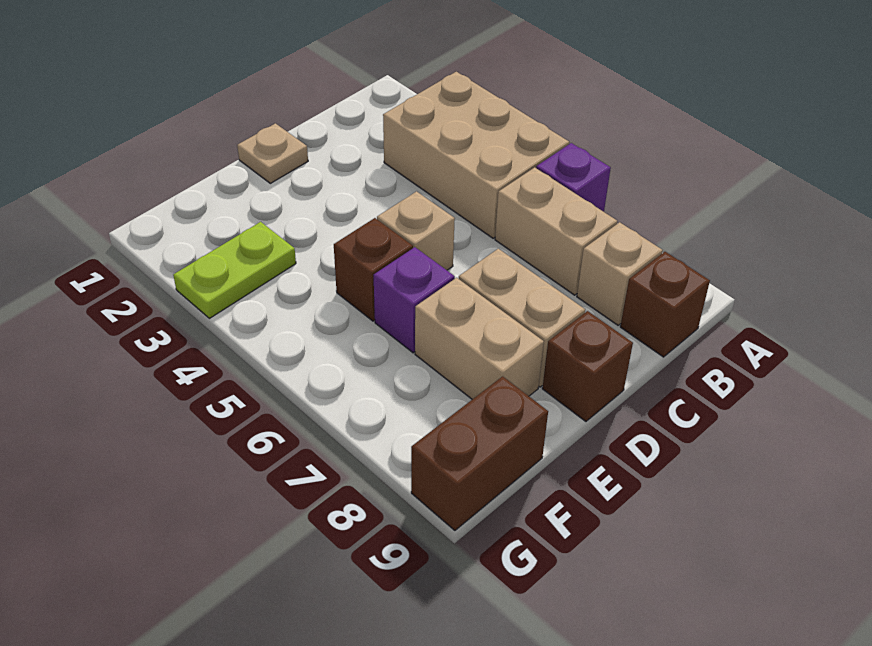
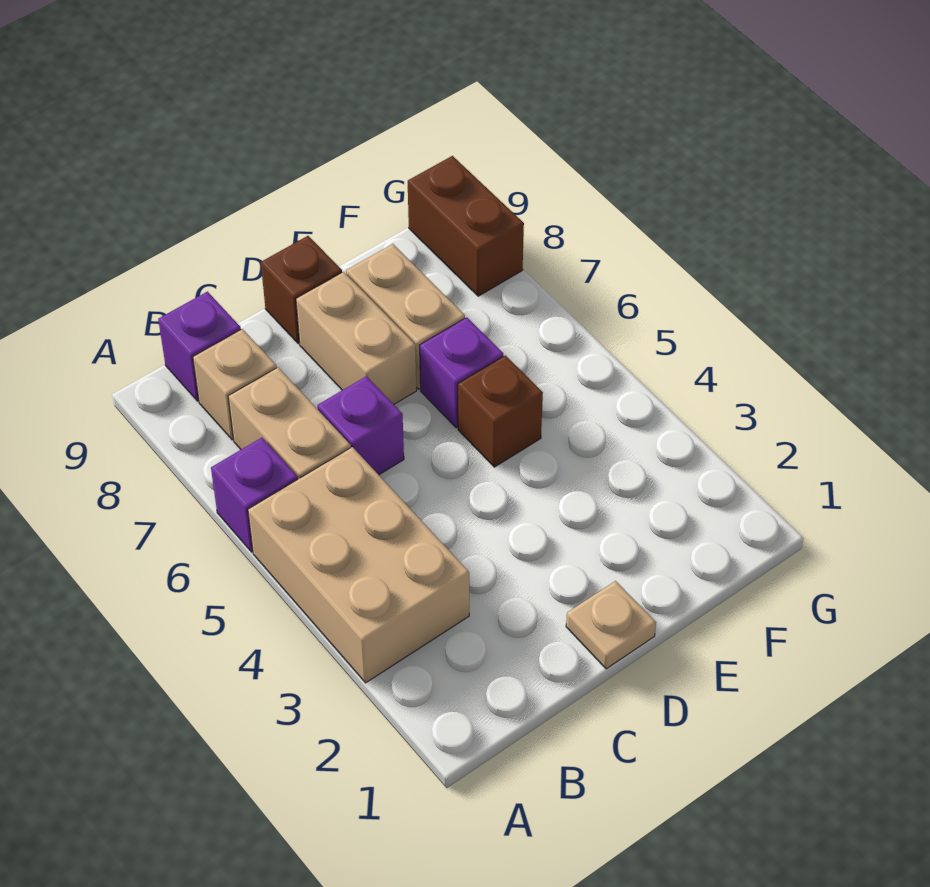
brown 1x1 brick [620,252,710,357] -> purple 1x1 brick [158,292,241,401]
none -> purple 1x1 brick [317,376,404,475]
tan 1x1 brick [377,191,455,270] -> none
lime 1x2 plate [173,222,296,318] -> none
brown 1x2 brick [411,376,548,530] -> brown 1x2 brick turned to [408,156,524,296]

